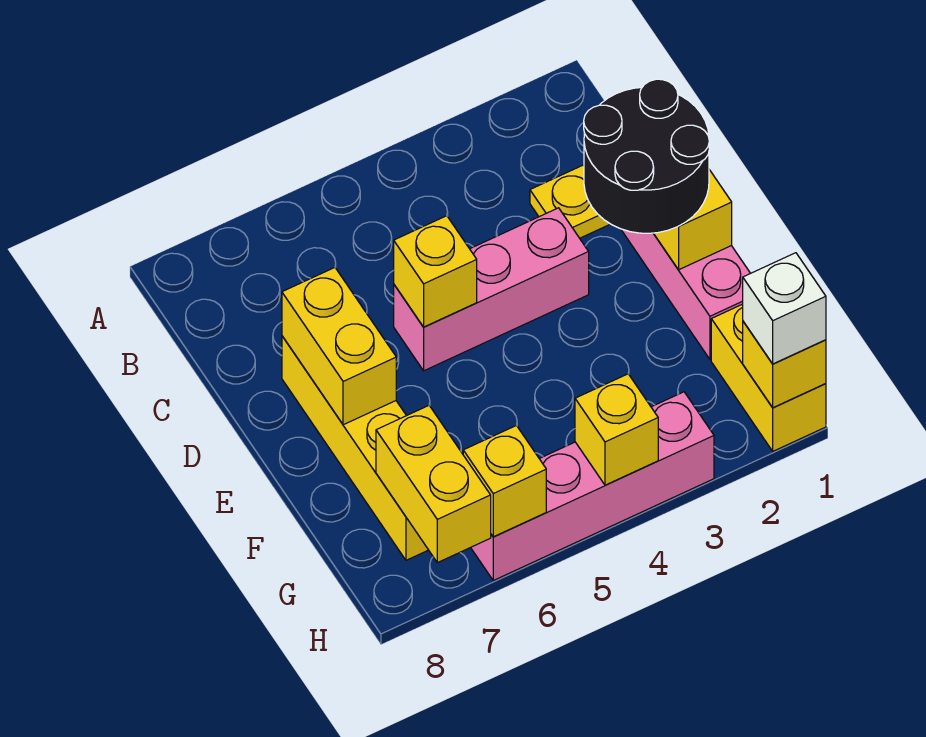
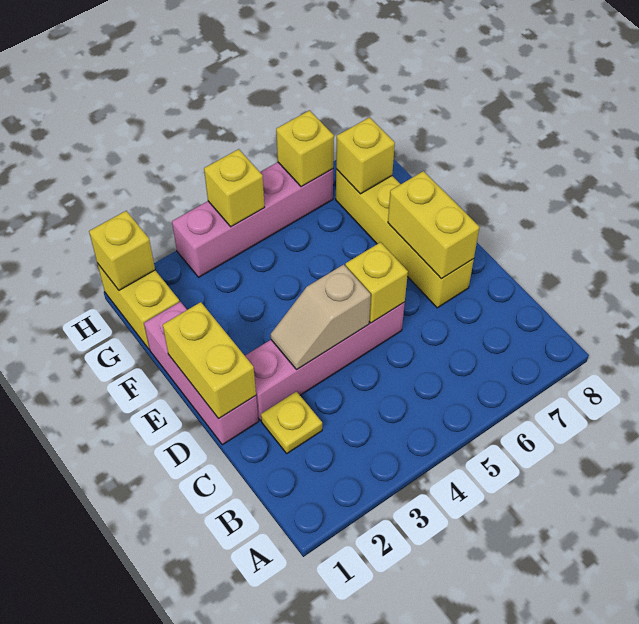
black 2x2 round brick [584,79,709,233] -> none
pink 1x3 brick [394,208,589,371] -> pink 1x4 brick [245,302,405,420]
none -> tan 1x2 slope [271,264,371,370]
yellow 1x2 brick [376,406,491,563] -> yellow 1x1 brick [336,117,395,194]
white 1x1 brick [743,253,826,364] -> none

